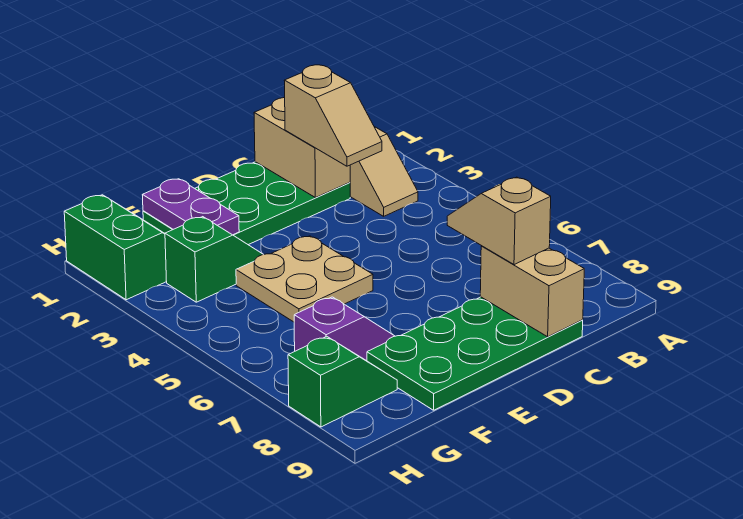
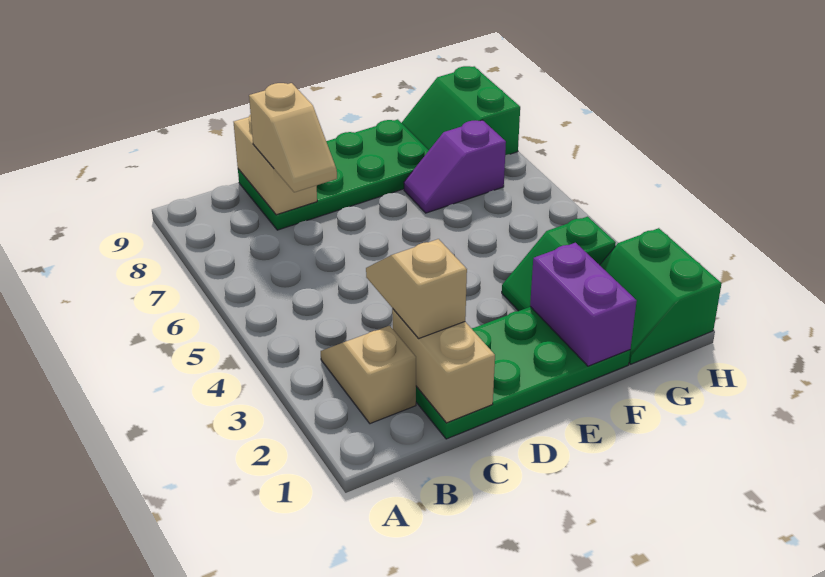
tan 2x2 plate [236,236,373,322] -> none
purple 1x2 plate [143,179,239,235] -> purple 1x2 brick [530,243,637,366]
green 1x2 slope [288,336,397,427] -> green 2x2 slope [402,66,520,155]

